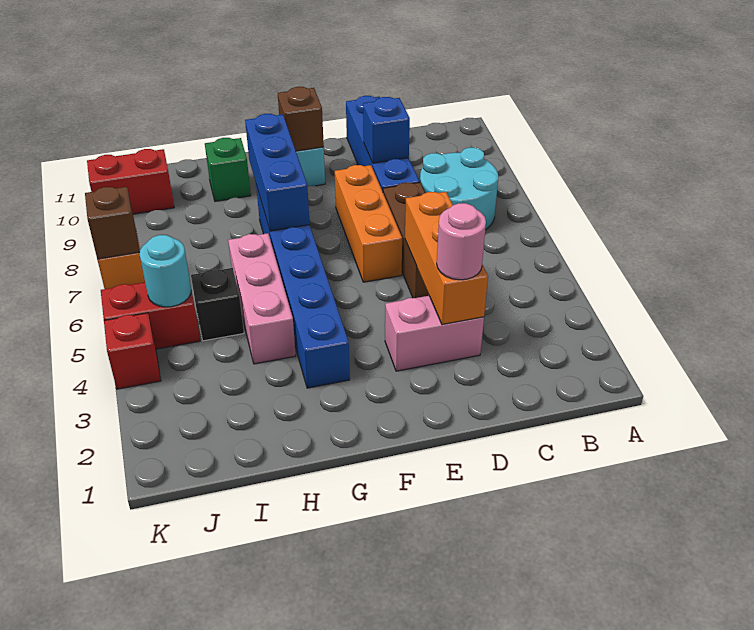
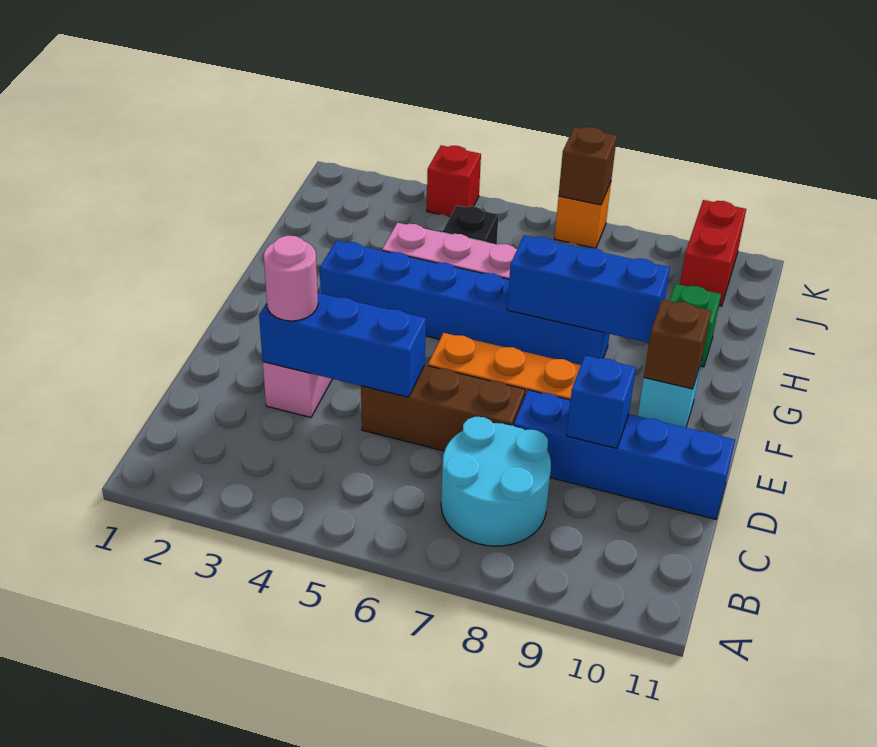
orange 1x3 brick [405,192,488,325] -> blue 1x3 brick [259,293,426,397]
red 1x2 brick [101,282,200,349] -> none
cyan 1x1 round brick [140,235,191,307] -> none

